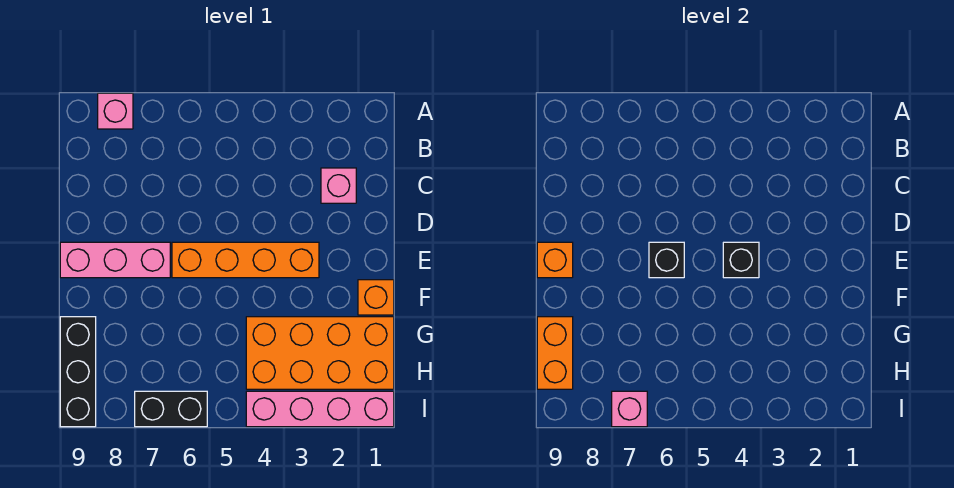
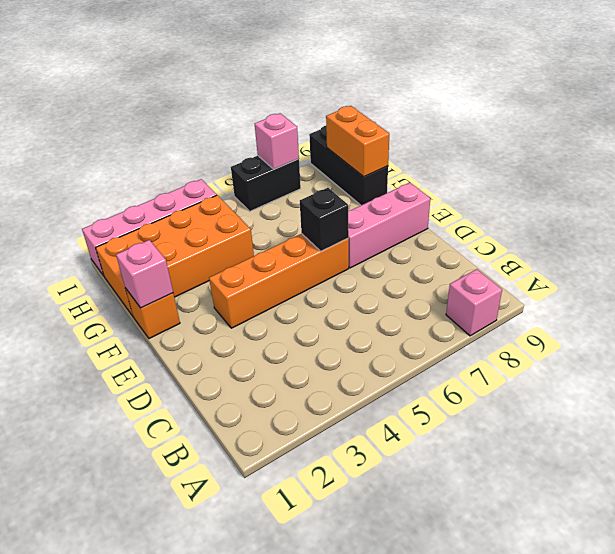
pink 1x1 brick [321,168,356,203] -> pink 1x1 brick moved to [116,240,173,308]
black 1x1 brick [723,242,759,278] -> none
orange 1x1 brick [537,242,573,278] -> none

